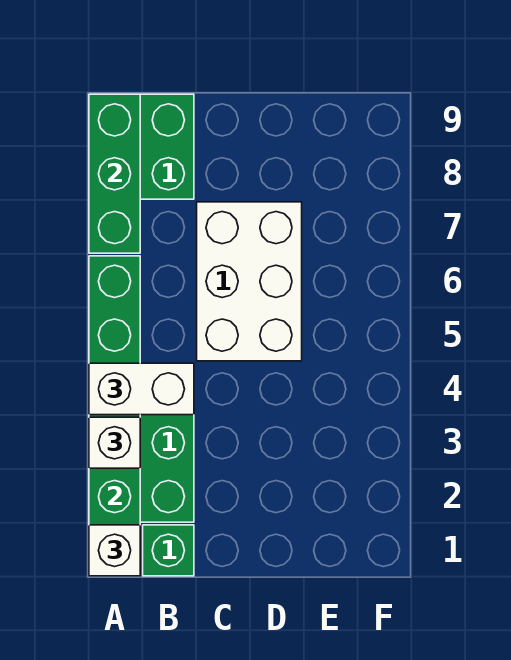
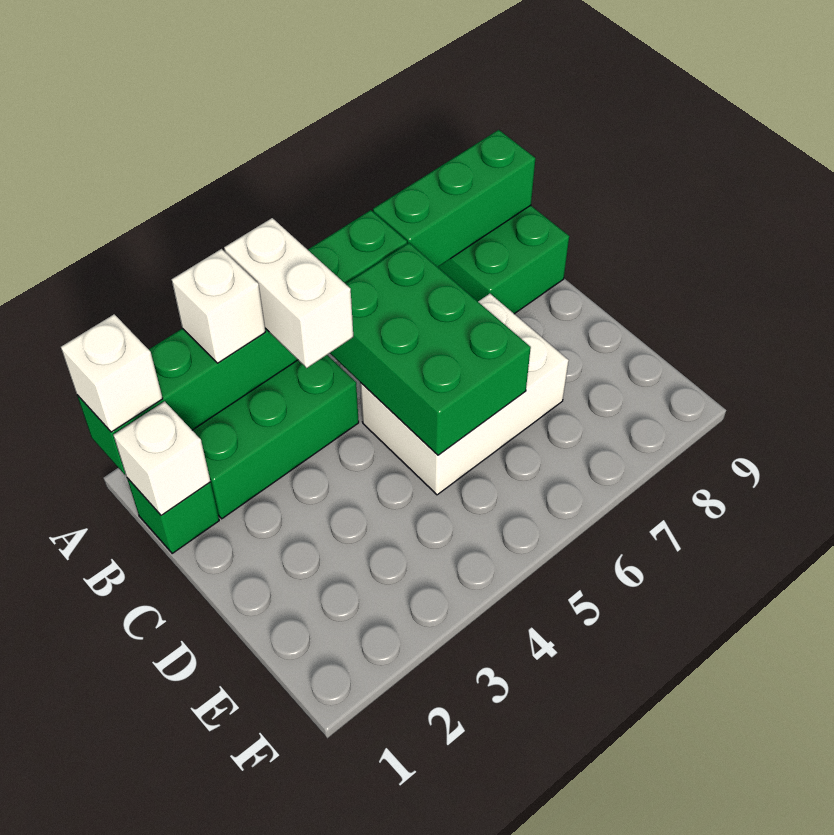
none -> white 1x1 brick [113,401,210,515]
none -> green 2x3 brick [330,243,531,455]

